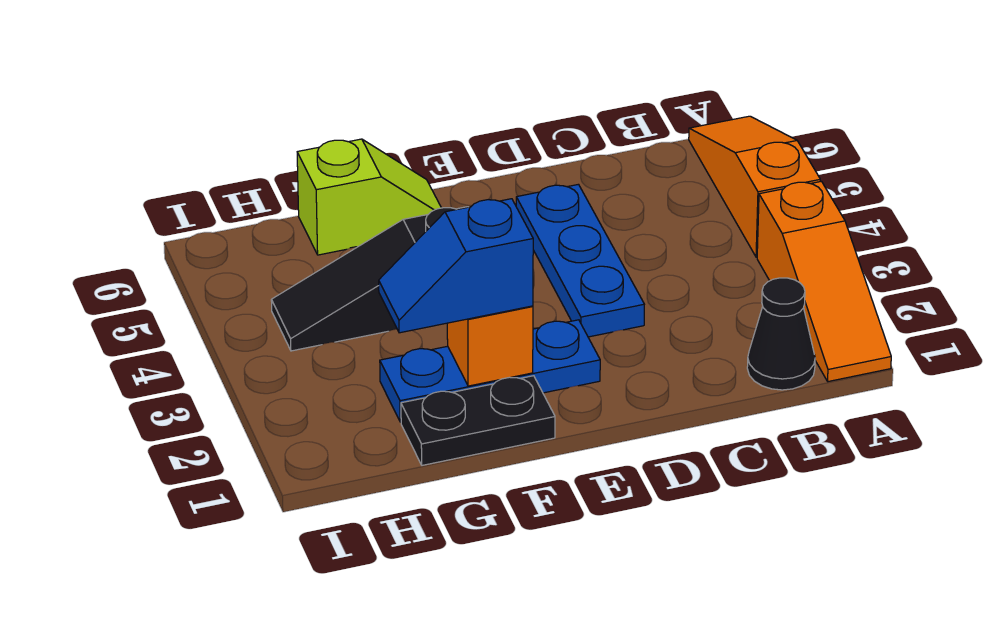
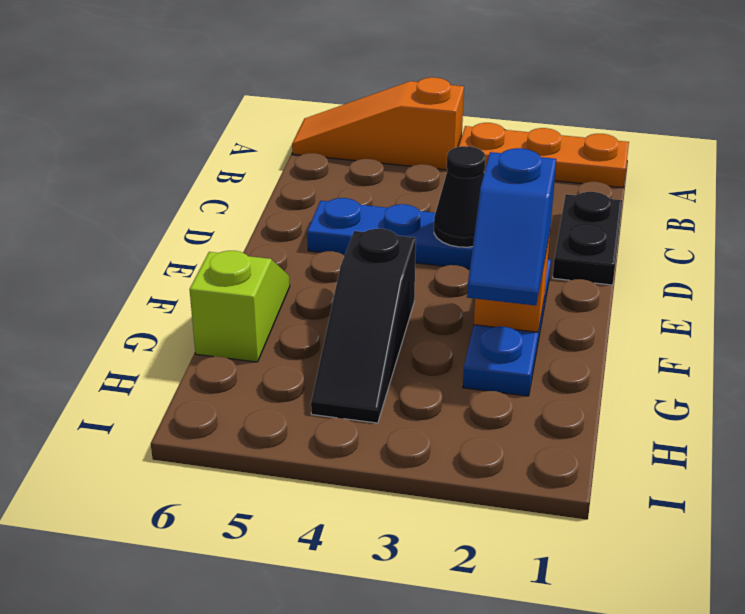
orange 1x3 slope [757,181,891,382] -> orange 1x3 plate [459,123,629,188]
black 1x1 cone [747,278,815,390] -> black 1x1 cone moved to [434,146,486,247]
black 1x2 plate [401,376,555,465] -> black 1x2 plate moved to [553,192,622,285]

